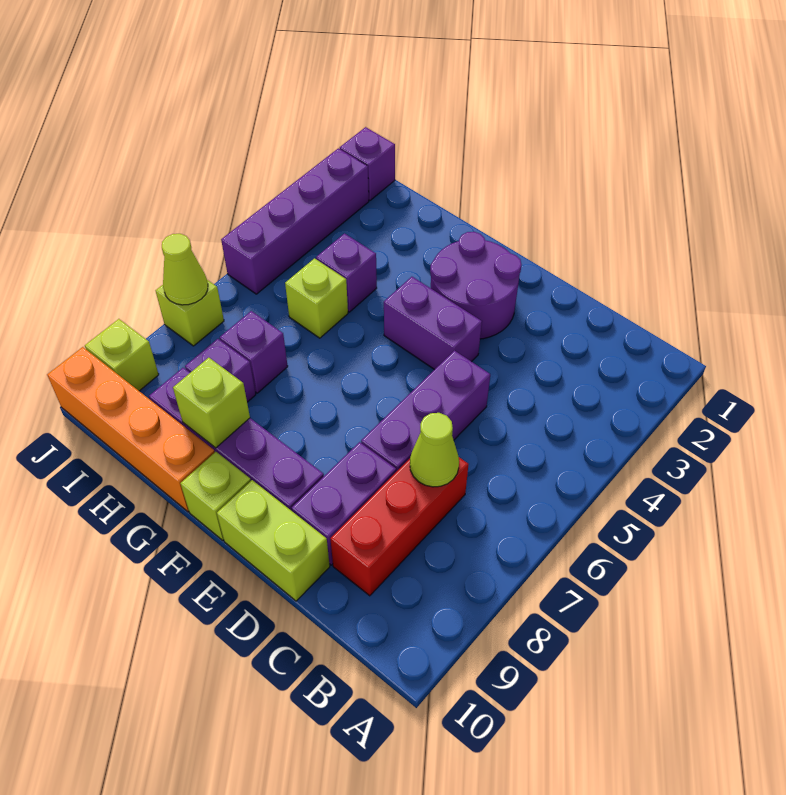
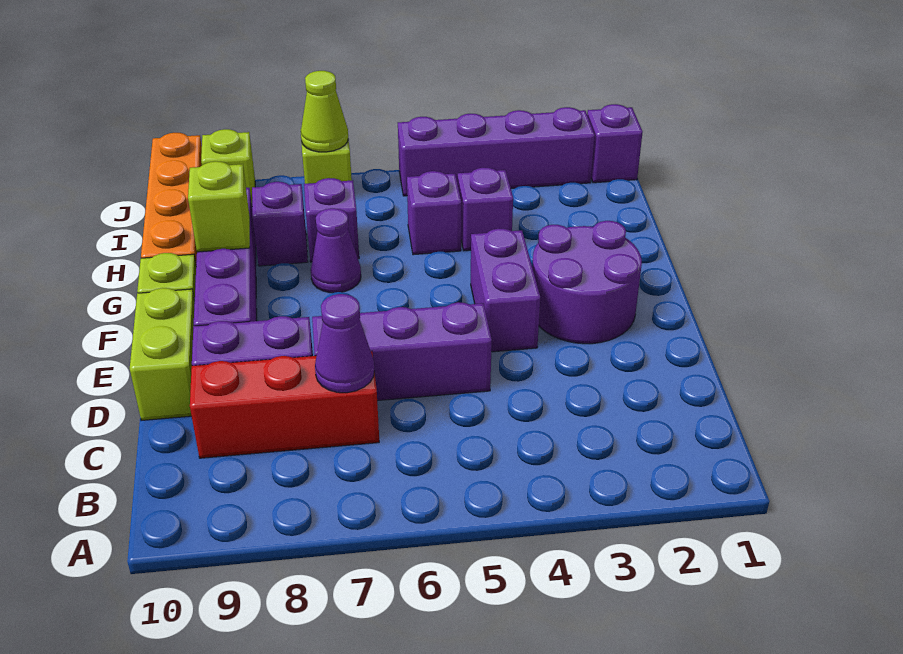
lime 1x1 cone [410,413,459,487] -> purple 1x1 cone [315,294,374,393]
none -> purple 1x1 cone [311,208,361,293]
lime 1x1 brick [285,258,348,338] -> purple 1x1 brick [407,171,461,255]

